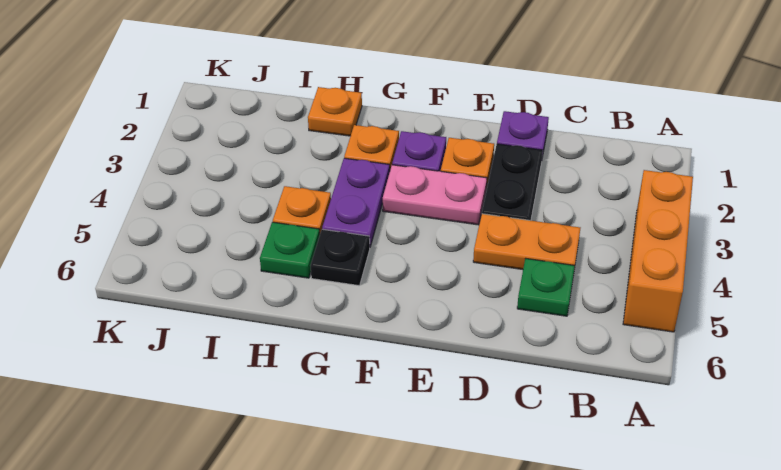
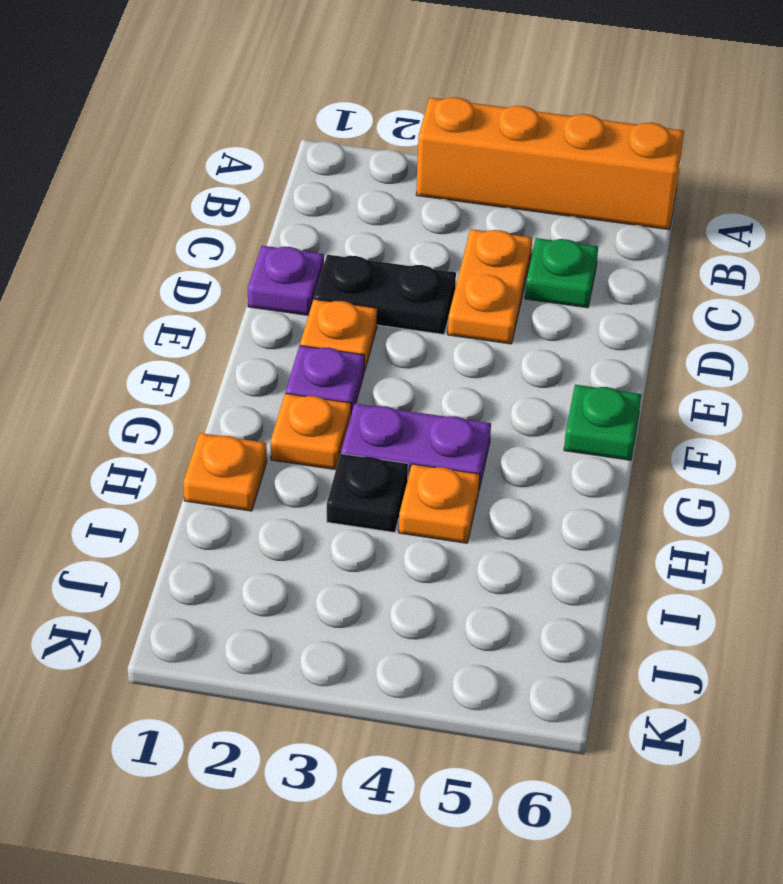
orange 1x3 brick [623,170,693,332] -> orange 1x4 brick [416,97,684,230]
pink 1x2 plate [383,165,487,225] -> none
black 1x1 plate [311,229,370,286] -> black 1x1 plate moved to [327,454,408,533]
green 1x1 plate [260,222,320,278] -> green 1x1 plate moved to [564,385,641,460]

